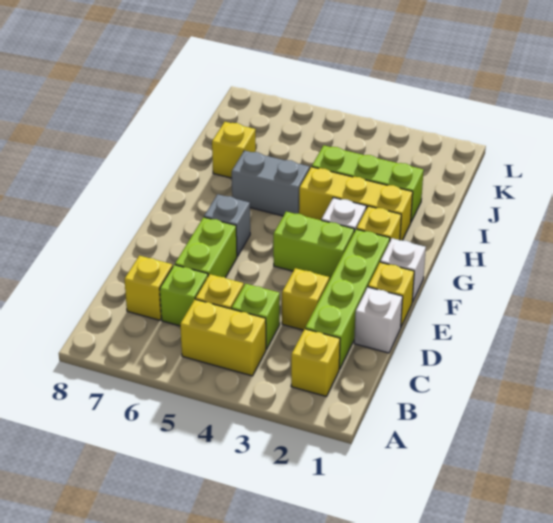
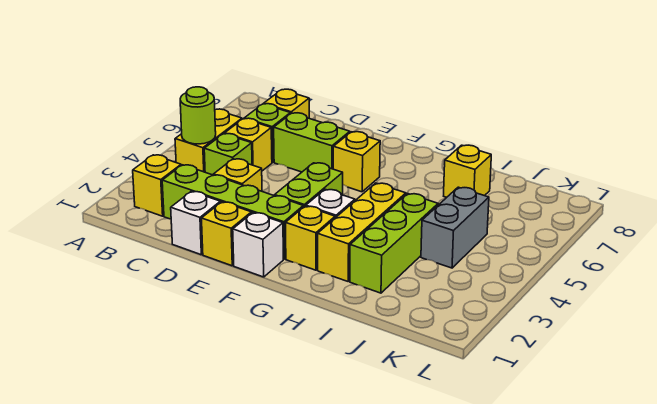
none -> lime 1x1 round brick [180,87,216,144]
grey 1x1 brick [204,194,250,257] -> yellow 1x1 brick [333,132,380,192]
grey 1x2 brick [232,151,310,216] -> grey 1x2 brick moved to [421,187,489,268]

